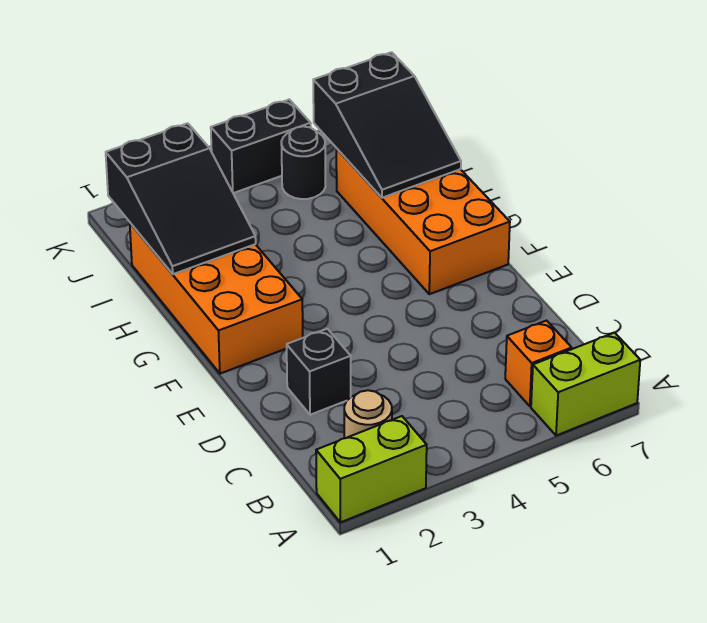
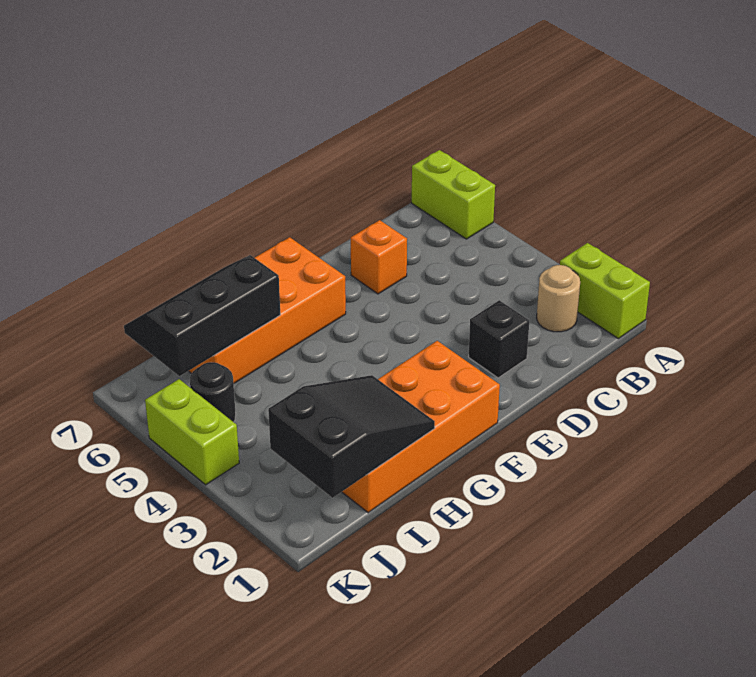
orange 1x1 brick [505,321,572,406] -> orange 1x1 brick moved to [351,220,407,294]
black 2x3 slope [313,52,461,198] -> black 2x3 slope turned to [124,255,280,376]
black 1x2 brick [211,100,311,193] -> lime 1x2 brick [145,379,239,485]

